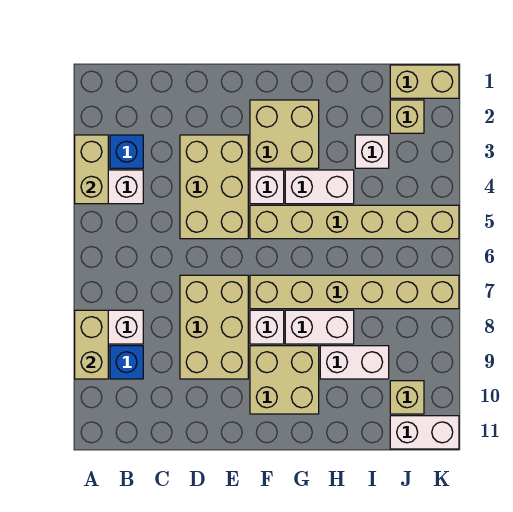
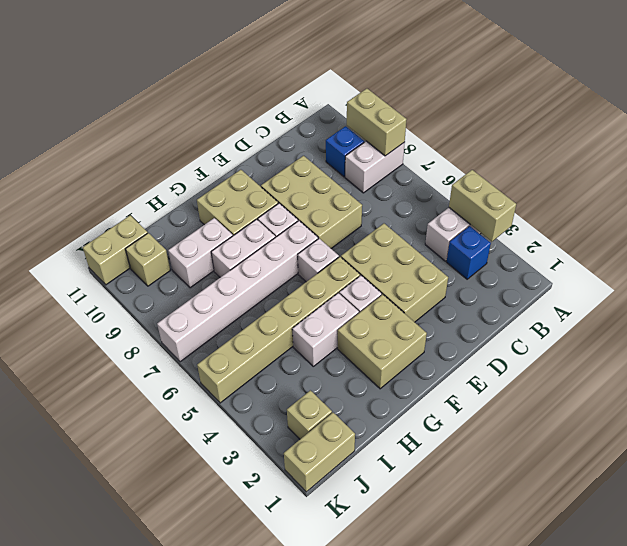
tan 1x6 brick [250,275,459,309] -> white 1x6 brick [157,221,318,362]
white 1x1 brick [355,135,389,168] -> white 1x1 brick moved to [298,239,339,282]
white 1x2 brick [390,416,459,449] -> tan 1x2 brick [83,215,148,285]

